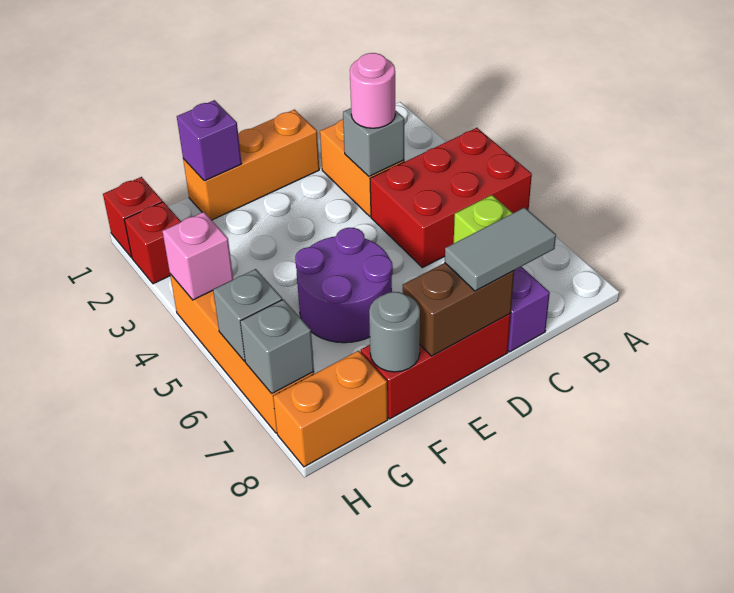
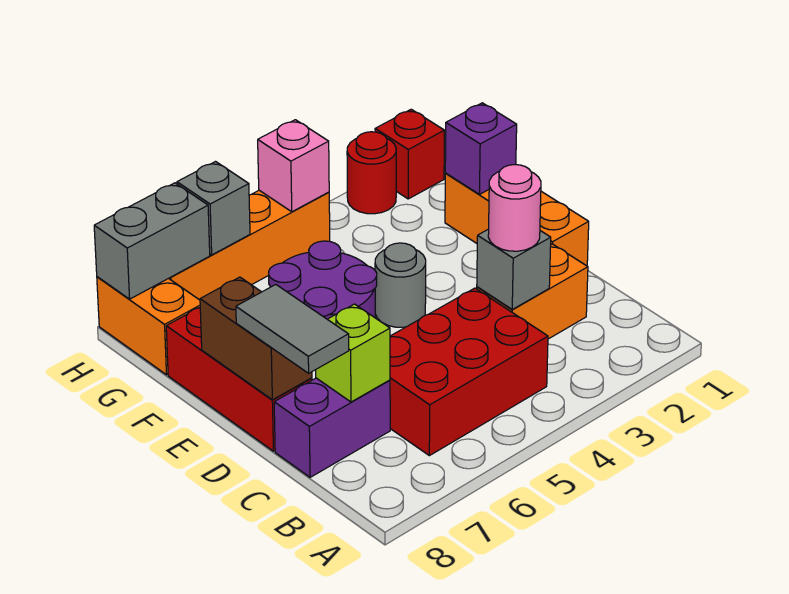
red 2x3 brick [370,128,532,268] -> red 2x3 brick turned to [390,288,548,456]
grey 1x1 round brick [369,292,420,372] -> grey 1x1 round brick moved to [375,243,426,327]
red 1x1 brick [124,202,181,284] -> red 1x1 round brick [347,132,396,214]
grey 1x1 brick [240,299,314,394] -> grey 1x2 brick [94,183,210,299]

